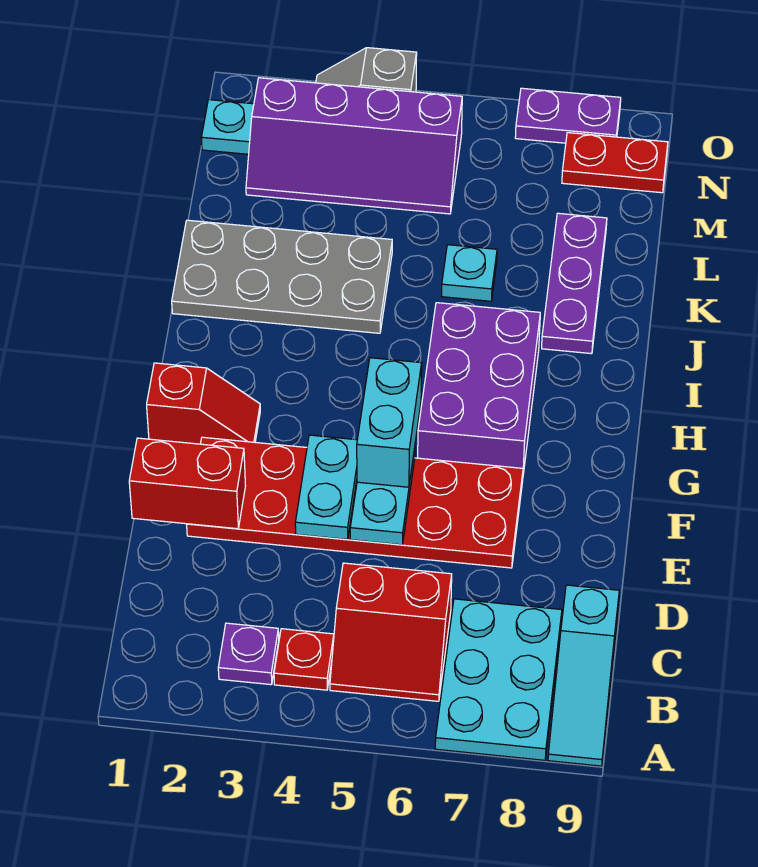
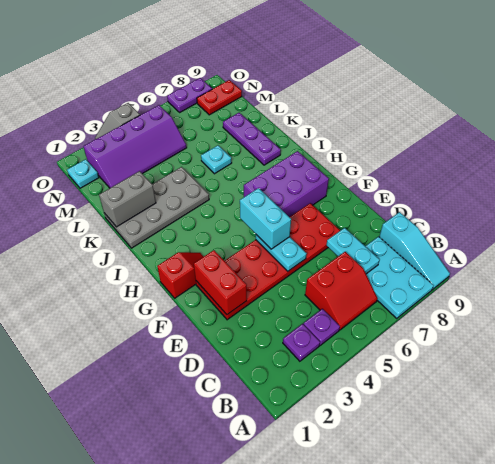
red 1x1 plate [274,629,334,690] -> purple 1x1 plate [303,309,340,345]
red 1x2 brick [129,438,246,529] -> red 1x2 brick turned to [194,250,247,315]
cyan 1x2 plate [295,435,357,539] -> cyan 1x2 plate moved to [326,228,380,274]
purple 2x3 brick [418,303,540,474] -> purple 2x3 brick turned to [244,151,329,217]
none -> grey 1x2 brick [99,171,156,227]

